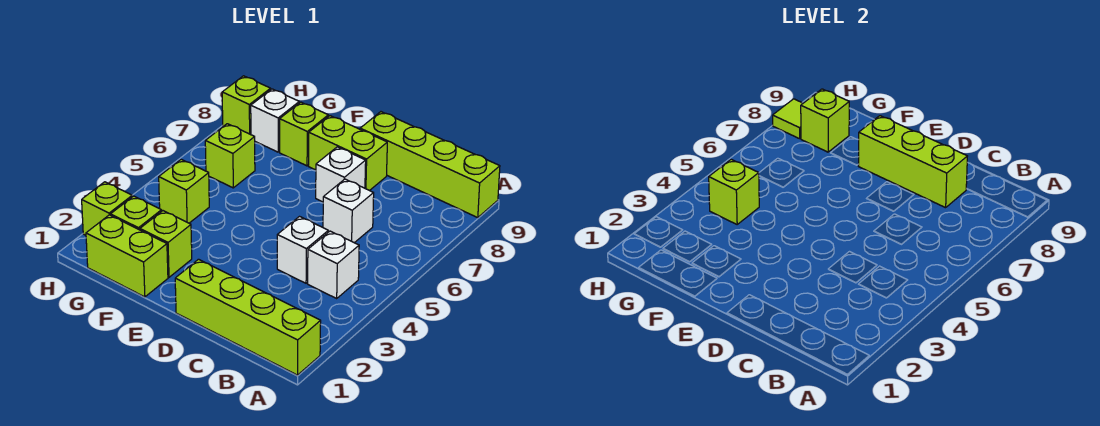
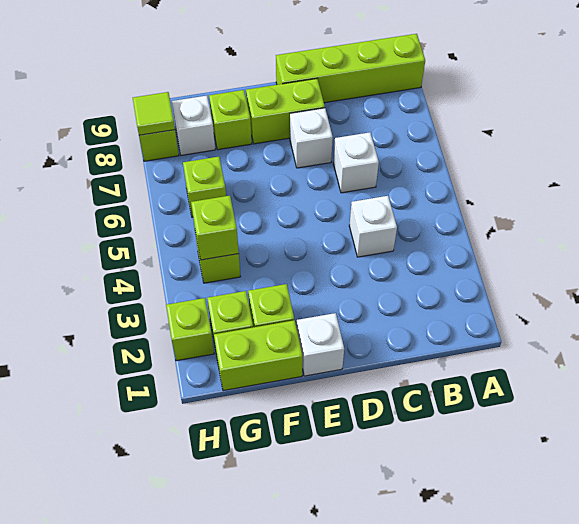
lime 1x4 brick [175,259,321,375] -> none
white 1x1 brick [308,231,359,298] -> white 1x1 brick moved to [297,313,344,376]
lime 1x3 brick [858,116,967,208] -> none
lime 1x1 brick [801,89,849,152] -> none

